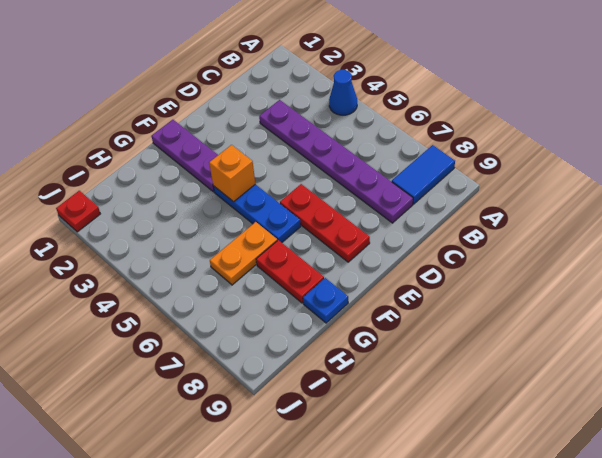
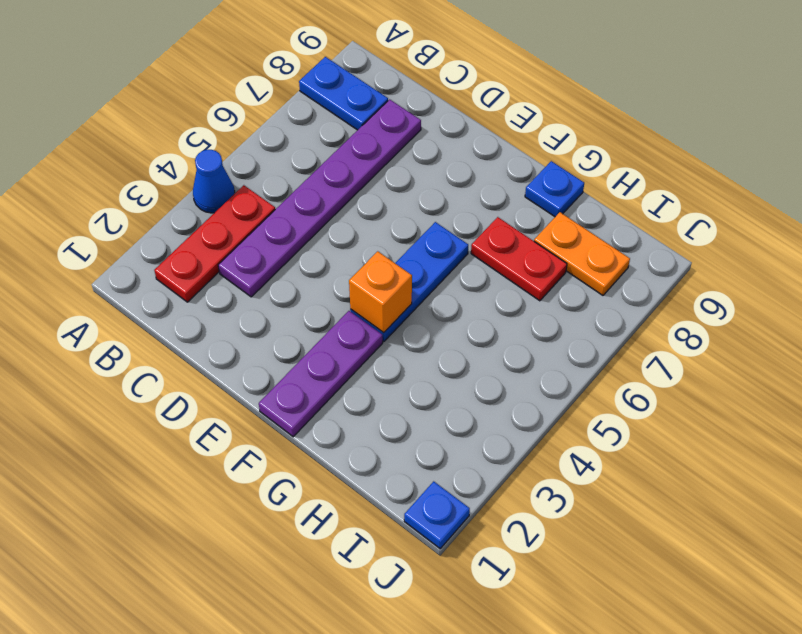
blue 1x2 tile [392,145,455,204] -> blue 1x2 plate [299,57,388,130]
red 1x3 plate [280,184,370,262] -> red 1x3 plate moved to [154,185,275,302]
orange 1x2 plate [210,222,277,285] -> orange 1x2 plate moved to [534,212,630,295]
red 1x2 plate [256,240,324,303] -> red 1x2 plate turned to [471,217,567,301]
red 1x1 plate [56,191,100,232] -> blue 1x1 plate [404,481,470,549]

